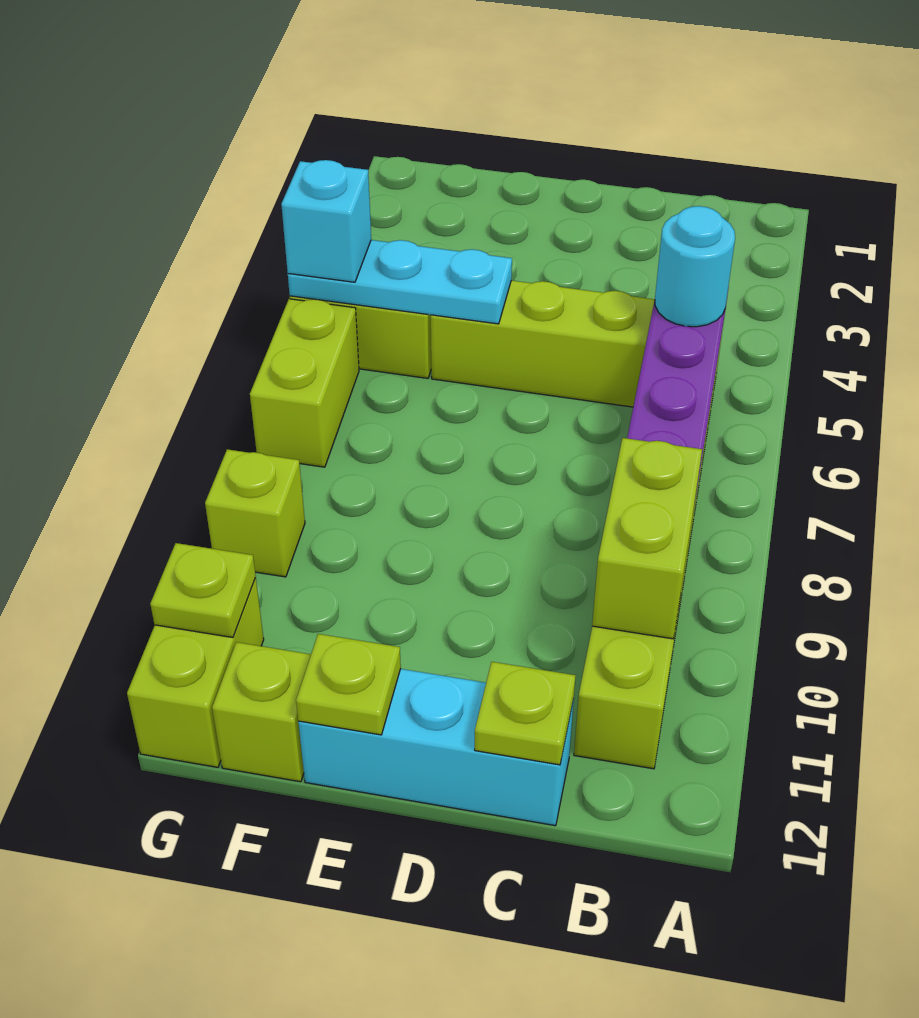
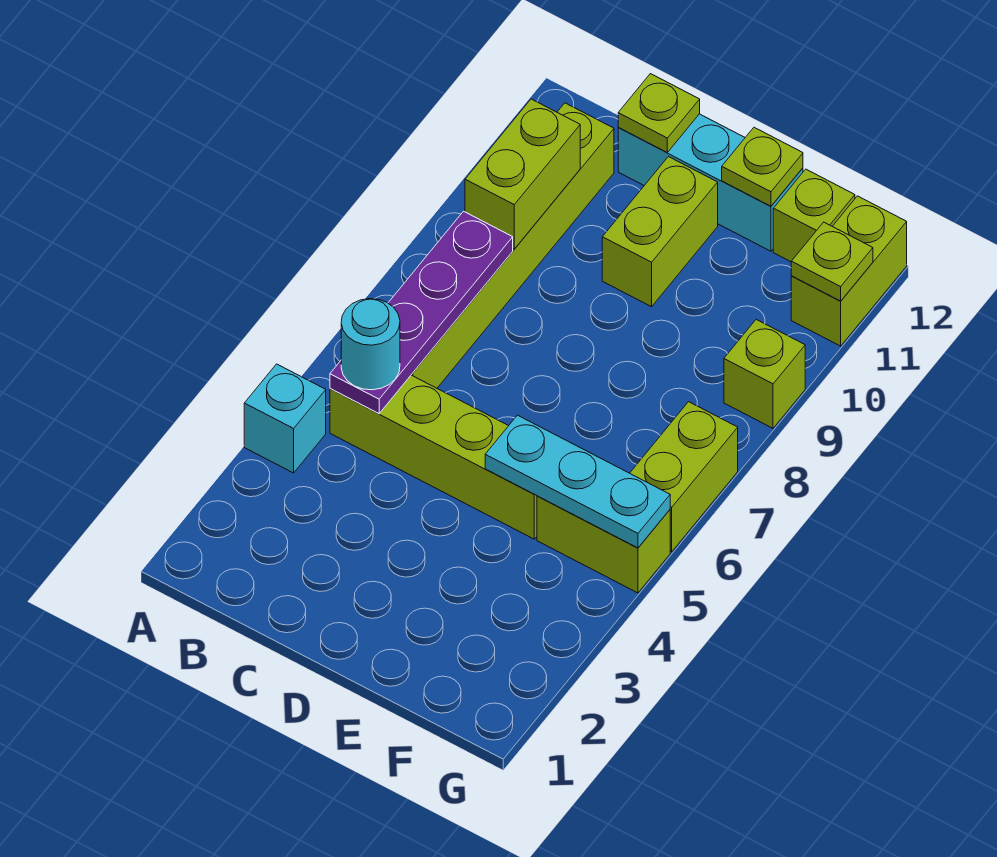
none -> lime 1x2 brick [602,157,718,307]
cyan 1x1 brick [281,160,371,282] -> cyan 1x1 brick moved to [244,364,326,473]

